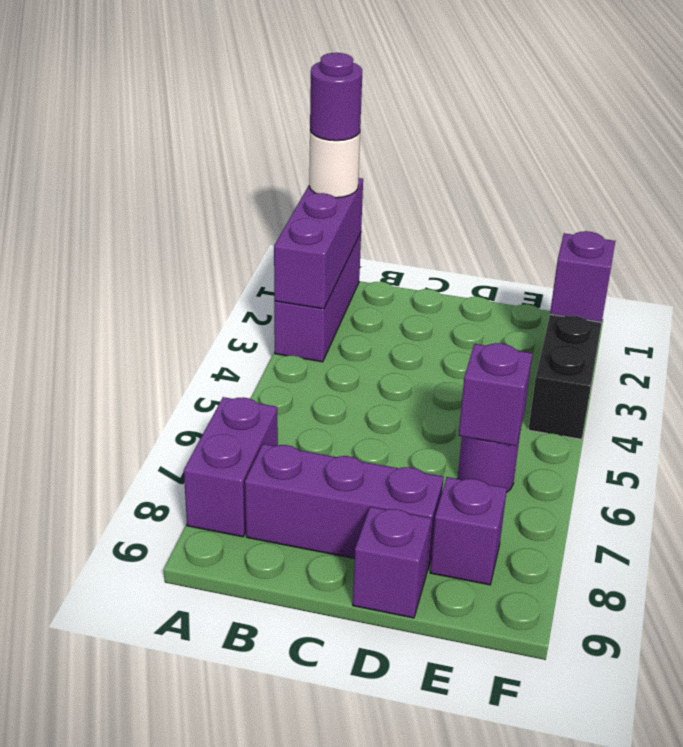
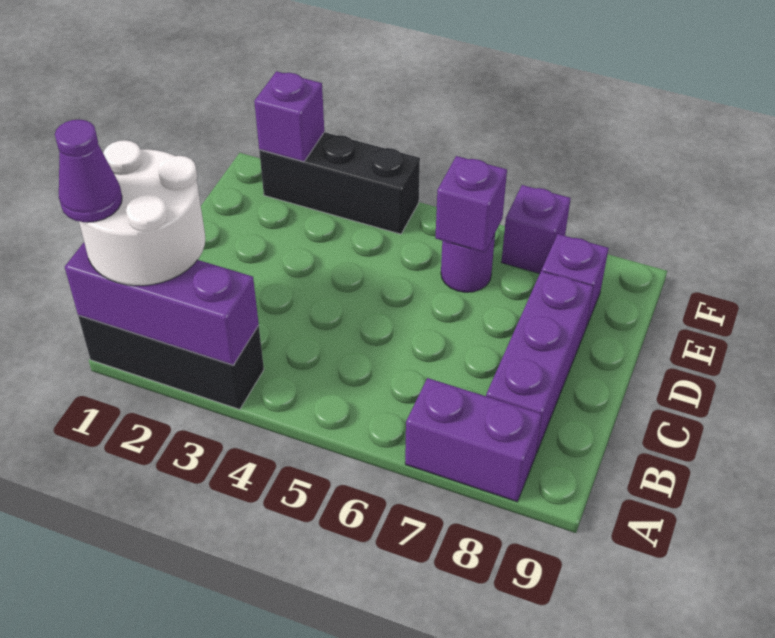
purple 1x3 brick [274,233,361,362] -> black 1x3 brick [78,315,264,409]
white 1x1 round brick [309,131,360,198] -> white 2x2 round brick [79,140,205,286]
purple 1x1 round brick [310,53,362,141] -> purple 1x1 cone [55,120,122,222]
purple 1x1 brick [353,507,431,618] -> purple 1x1 brick moved to [501,185,571,274]

